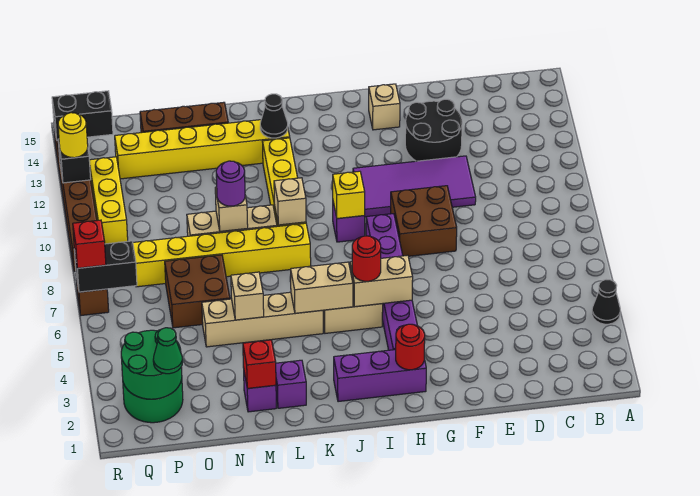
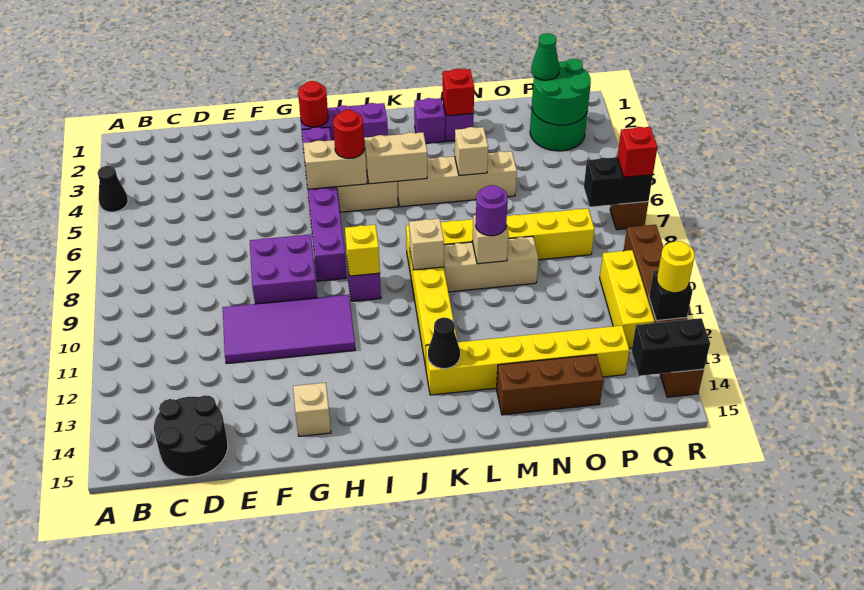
black 2x2 round brick [405,99,462,161] -> black 2x2 round brick moved to [154,395,228,477]
brown 2x2 brick [391,186,457,256] -> purple 2x2 brick [250,234,317,304]
brown 2x2 brick [165,255,230,328] -> none

